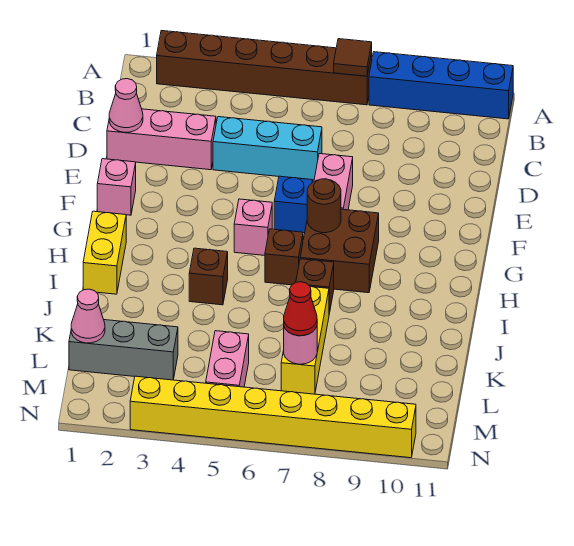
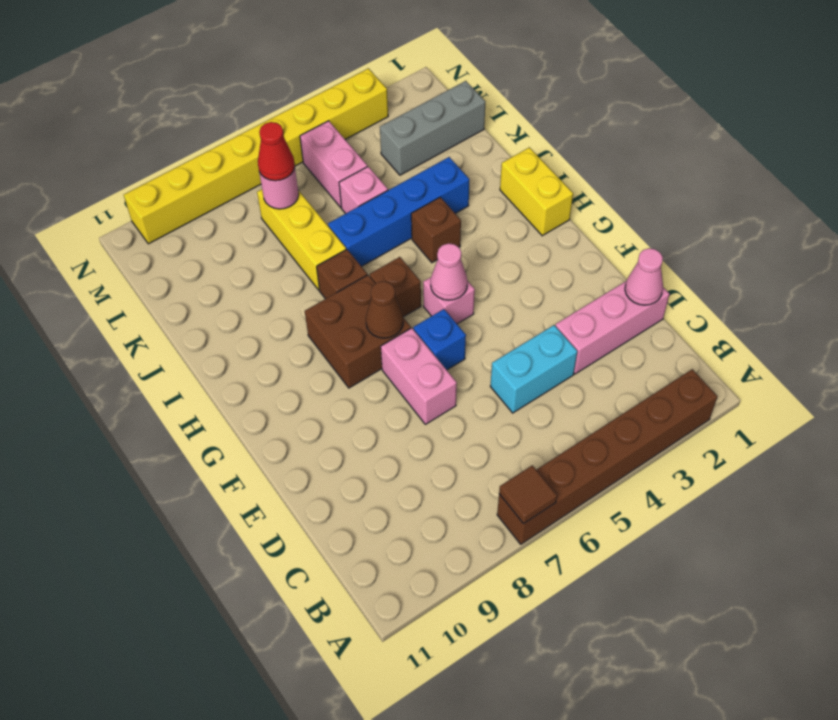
blue 1x4 brick [369,52,513,119] -> blue 1x4 brick moved to [328,157,470,267]
cyan 1x3 brick [213,117,322,180] -> cyan 1x2 brick [490,325,577,413]
pink 1x1 brick [97,159,136,215] -> pink 1x1 brick moved to [339,167,388,214]
brown 1x1 round brick [307,179,341,233] -> brown 1x1 cone [366,281,403,338]
pink 1x1 cone [71,289,105,343] -> pink 1x1 cone moved to [431,243,468,300]

